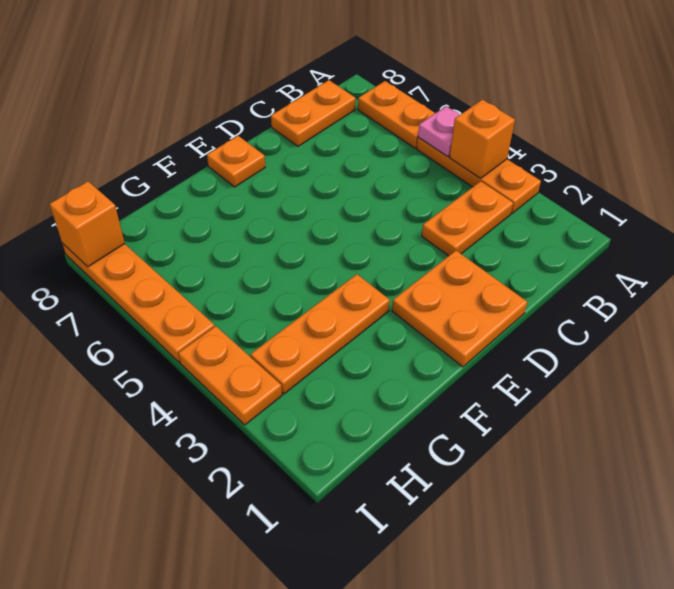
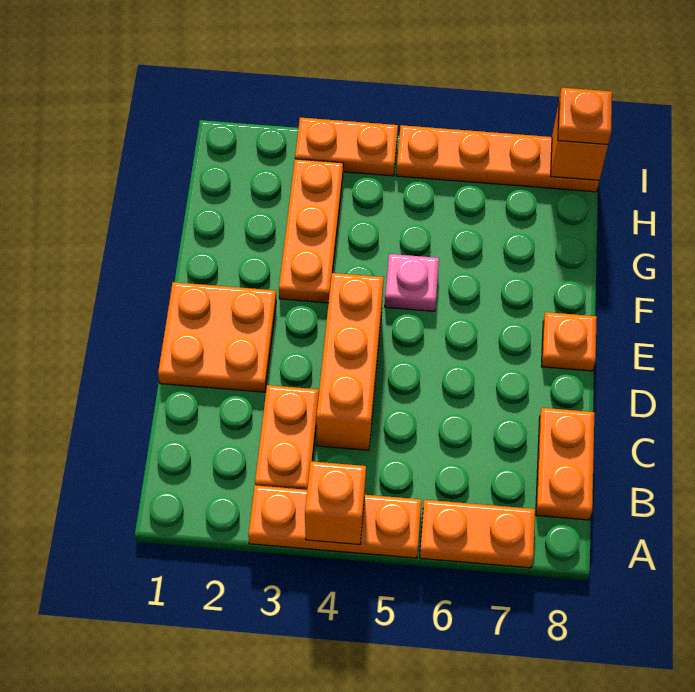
pink 1x1 plate [418,106,460,157] -> pink 1x1 plate moved to [385,254,439,311]
none -> orange 1x3 brick [316,273,384,450]
none -> orange 1x1 plate [558,88,612,144]

